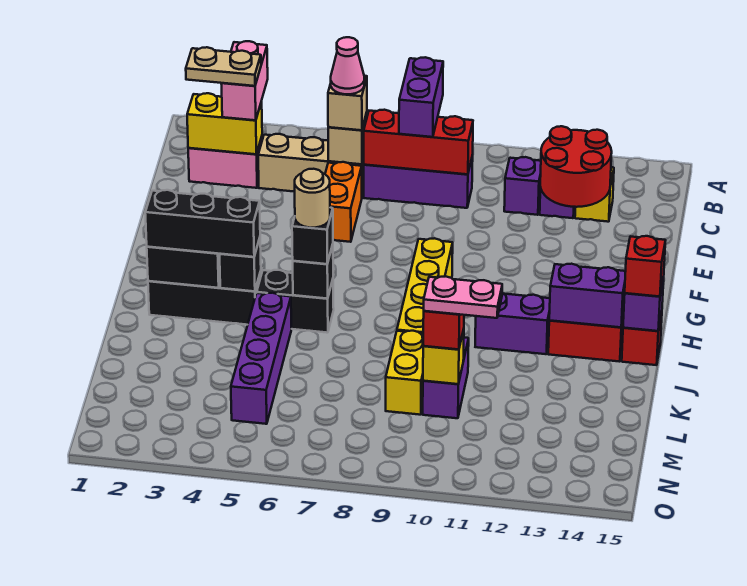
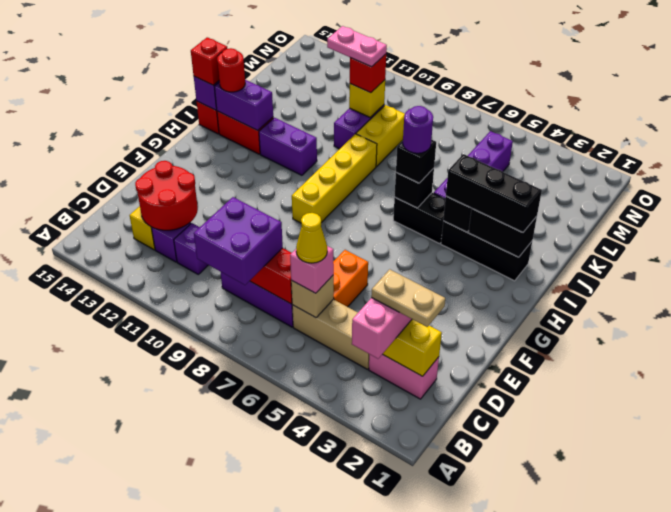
purple 1x2 brick [399,57,443,137] -> purple 2x2 brick [194,197,283,285]
tan 1x1 brick [328,76,367,130] -> pink 1x1 brick [290,246,334,293]
pink 1x1 cone [331,37,364,94] -> yellow 1x1 cone [296,213,327,263]
tan 1x1 round brick [295,169,330,228] -> purple 1x1 round brick [403,106,433,153]
none -> red 1x1 round brick [217,48,245,92]

